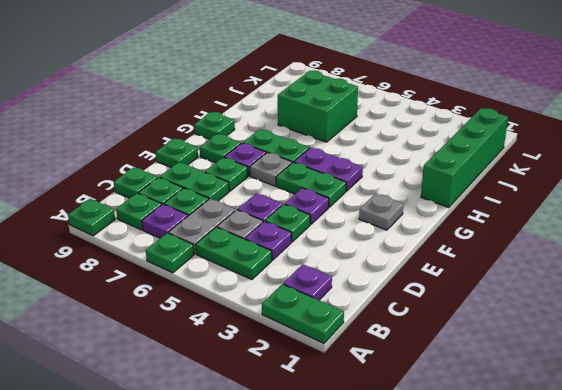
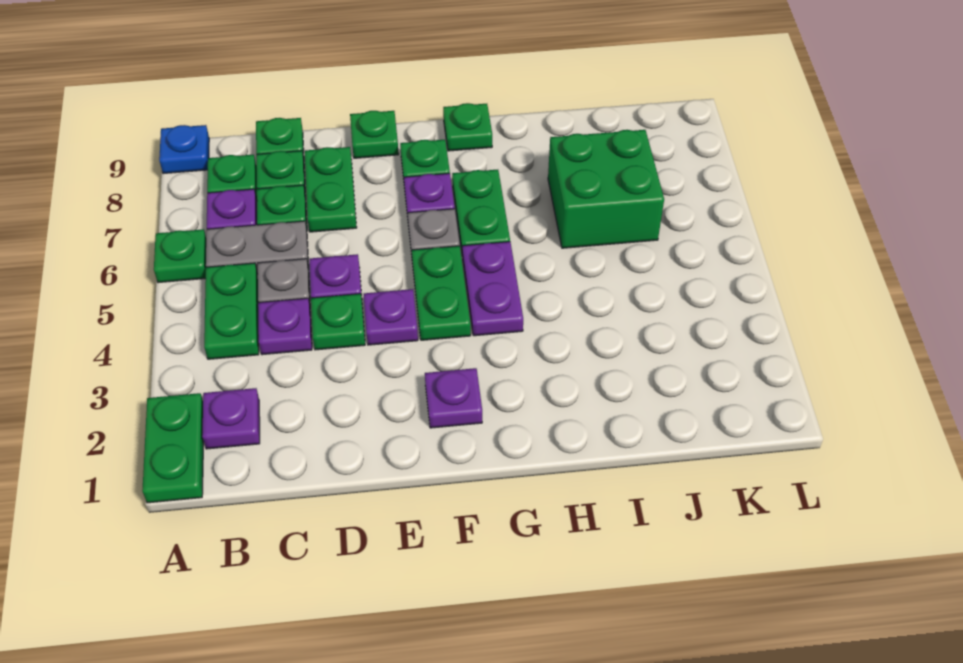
green 1x1 plate [68,199,115,236] -> blue 1x1 plate [159,125,209,174]
green 1x1 plate [205,157,248,191] -> none
grey 1x1 plate [359,193,403,230] -> purple 1x1 plate [425,368,482,428]
green 1x4 brick [421,108,508,207] -> none

